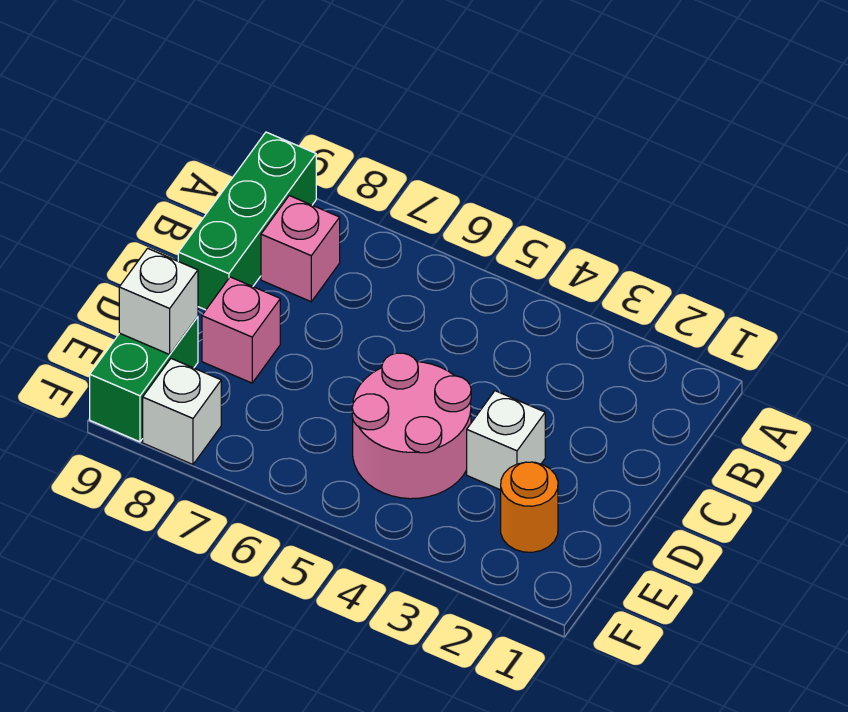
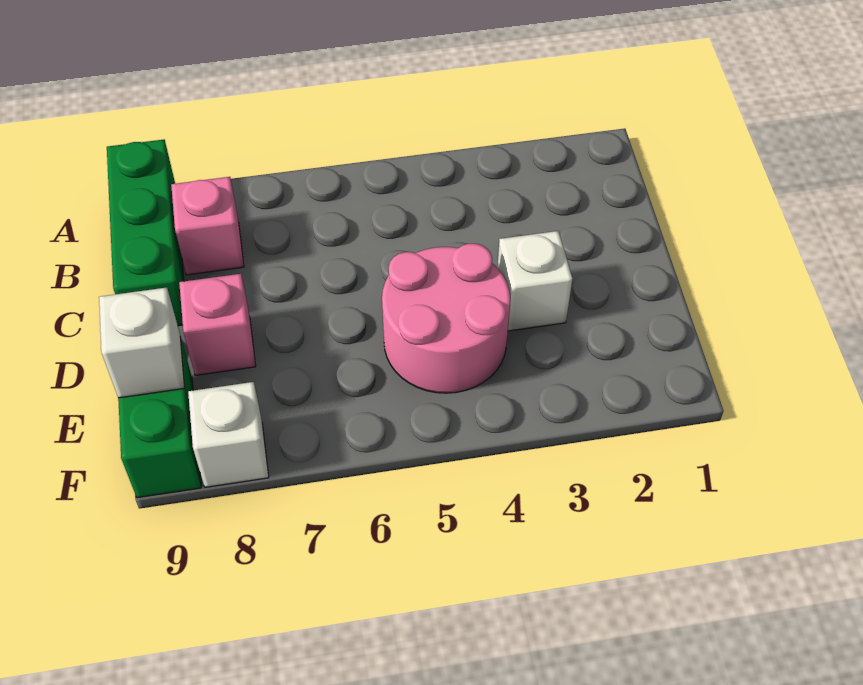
orange 1x1 round brick [501,462,558,552] -> none

